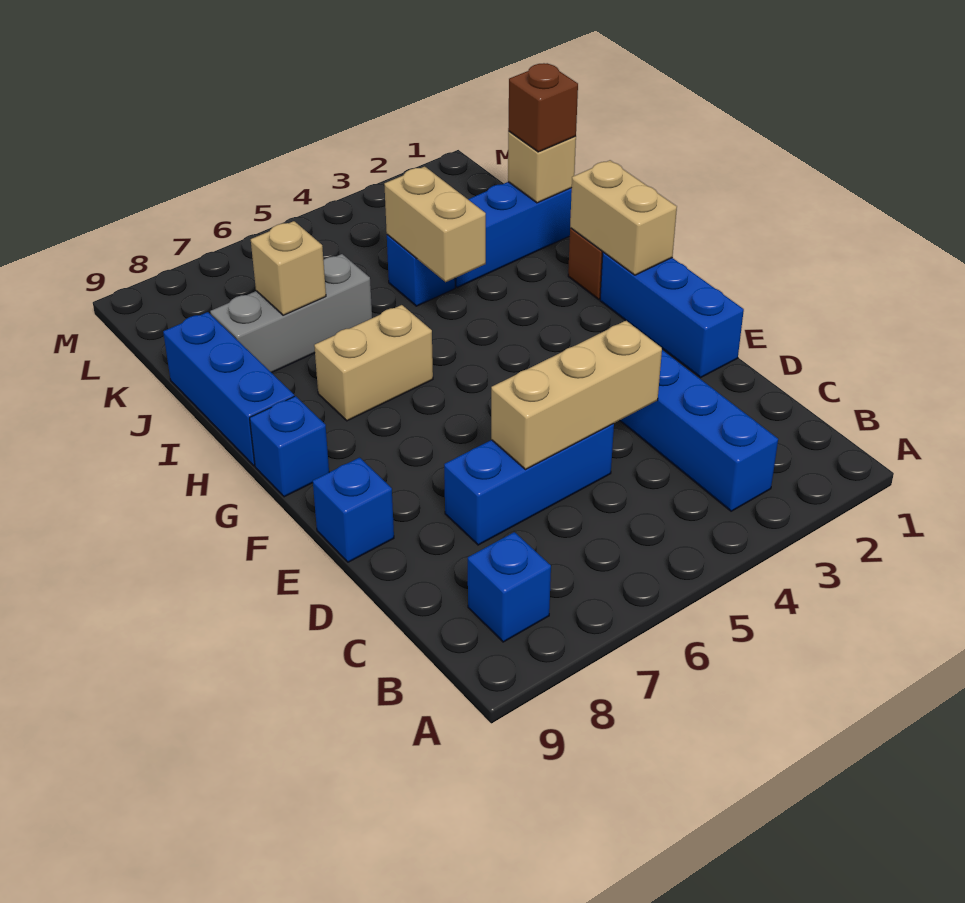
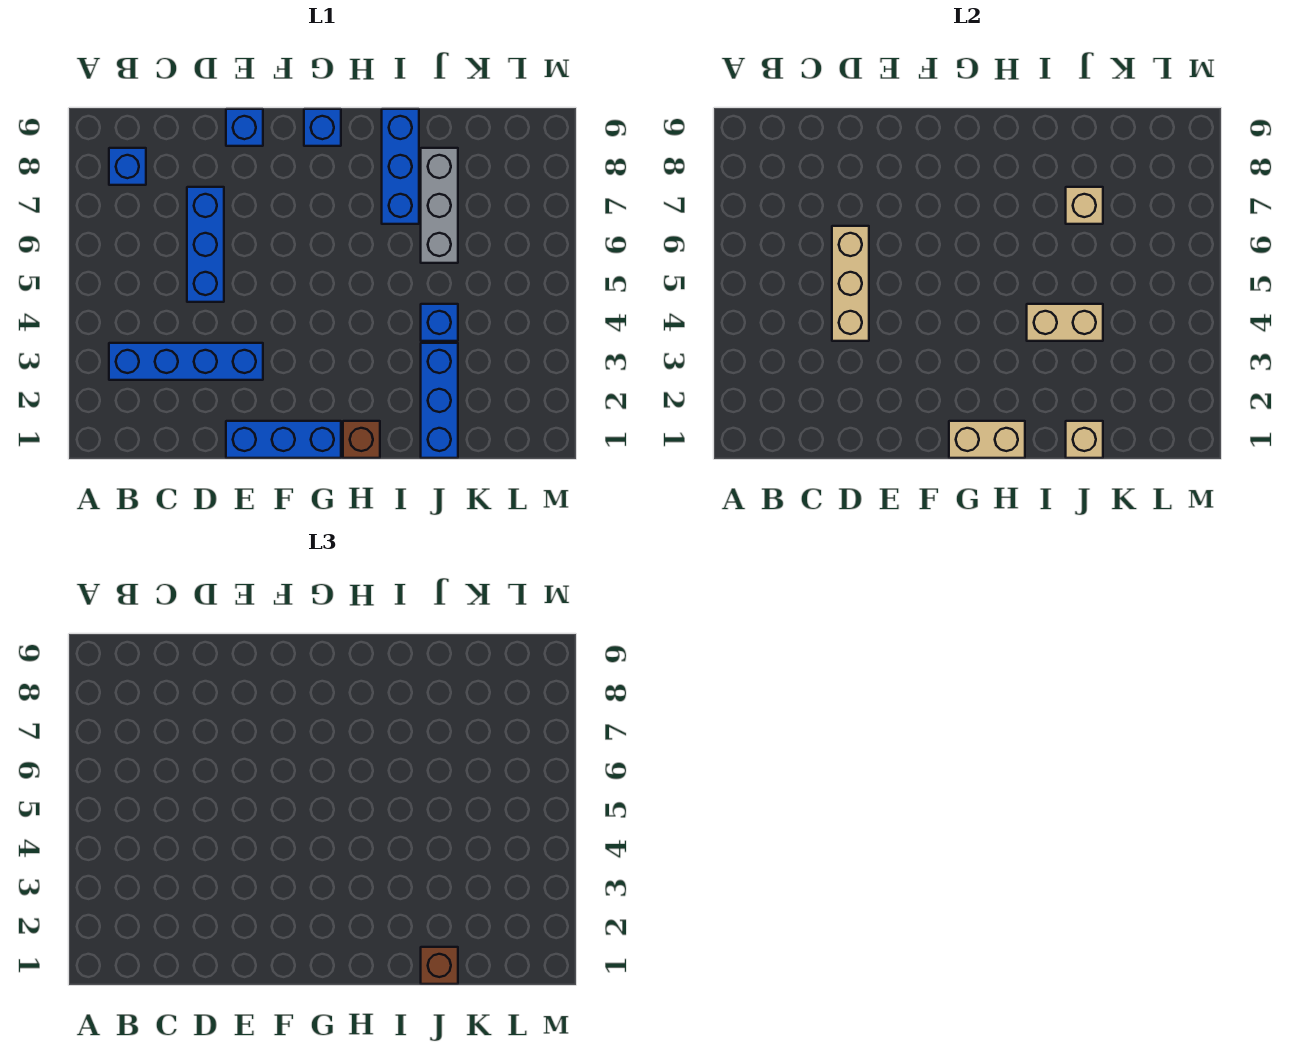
tan 1x2 brick [314,305,433,421] -> none
blue 1x3 brick [163,312,294,466] -> blue 1x3 brick turned to [382,109,419,224]

